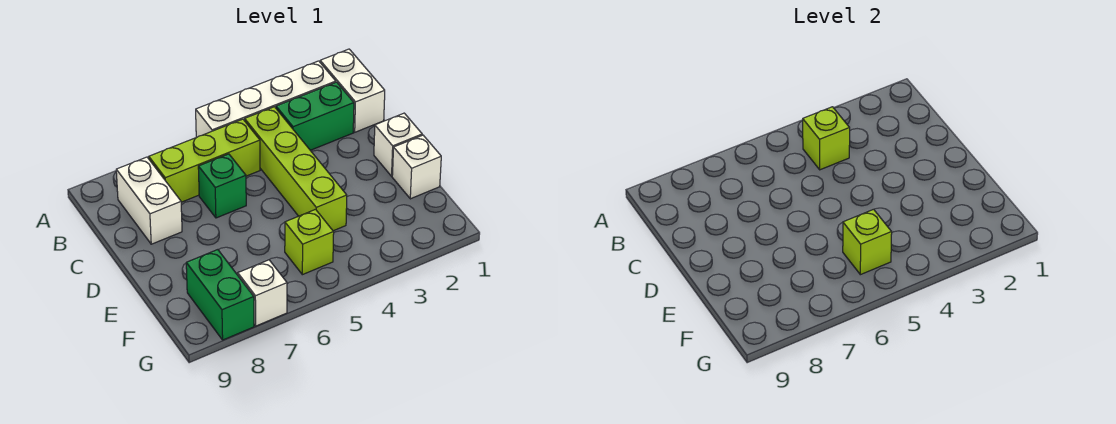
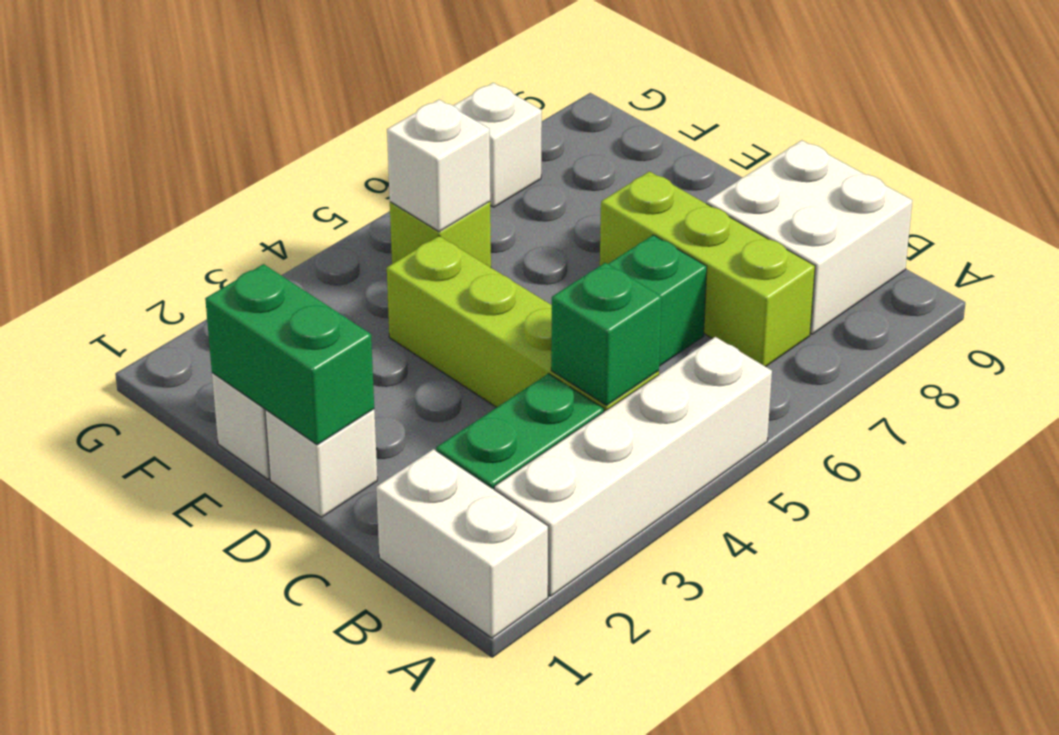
lime 1x1 brick [803,107,850,170] -> green 1x1 brick [551,263,662,406]
lime 1x3 brick [149,119,260,202] -> lime 1x3 brick turned to [600,171,815,367]
white 1x2 brick [116,157,182,244] -> white 2x2 brick [706,140,912,334]
lime 1x1 brick [843,209,892,275] -> white 1x1 brick [387,100,490,232]
green 1x2 brick [186,250,254,340] -> green 1x2 brick moved to [205,264,374,445]

